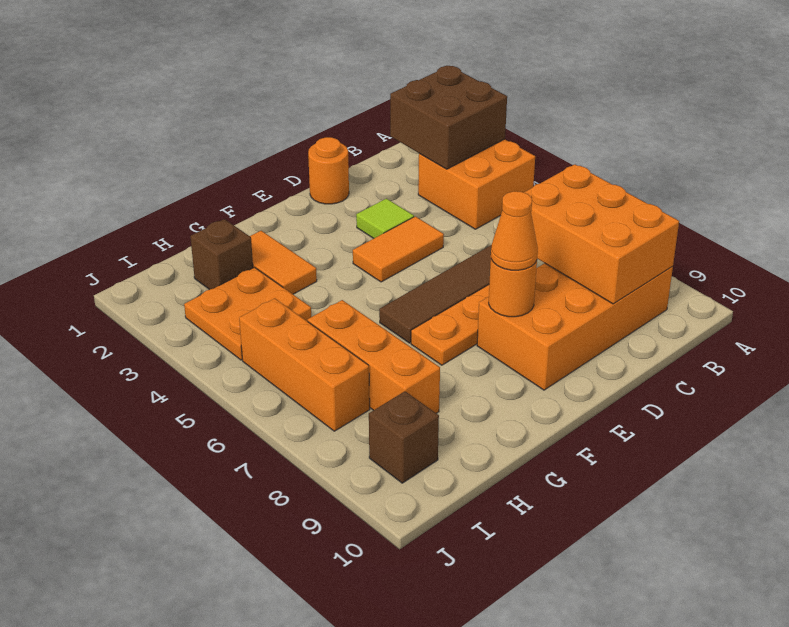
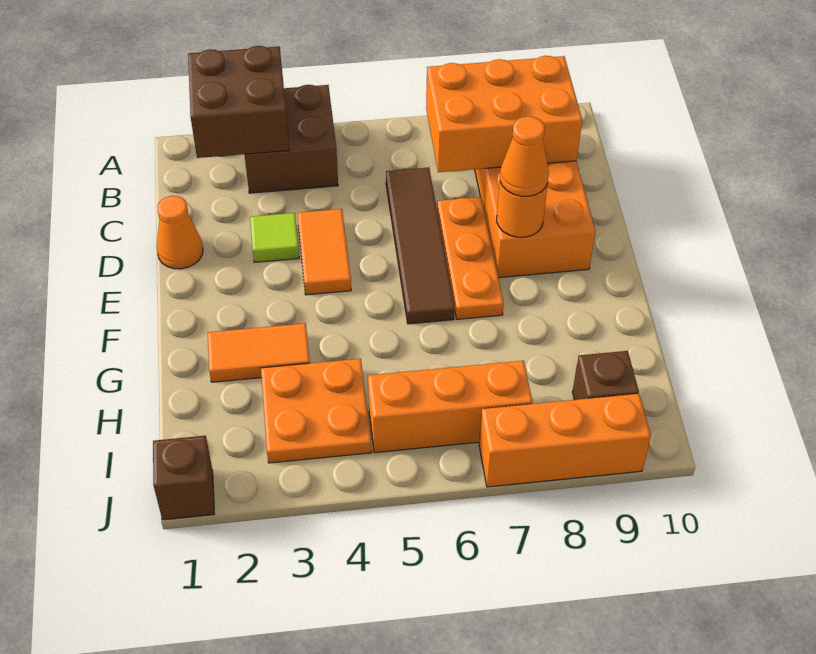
orange 2x2 brick [418,139,535,229] -> brown 2x2 brick [244,85,338,193]
orange 1x1 round brick [308,137,349,204] -> orange 1x1 cone [157,196,203,269]
brown 1x1 brick [190,219,253,290] -> brown 1x1 brick moved to [153,436,214,520]
orange 1x3 brick [308,300,440,413] -> orange 1x3 brick moved to [479,394,651,487]

